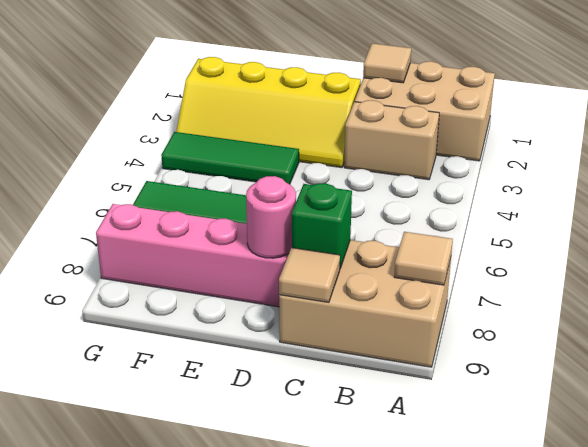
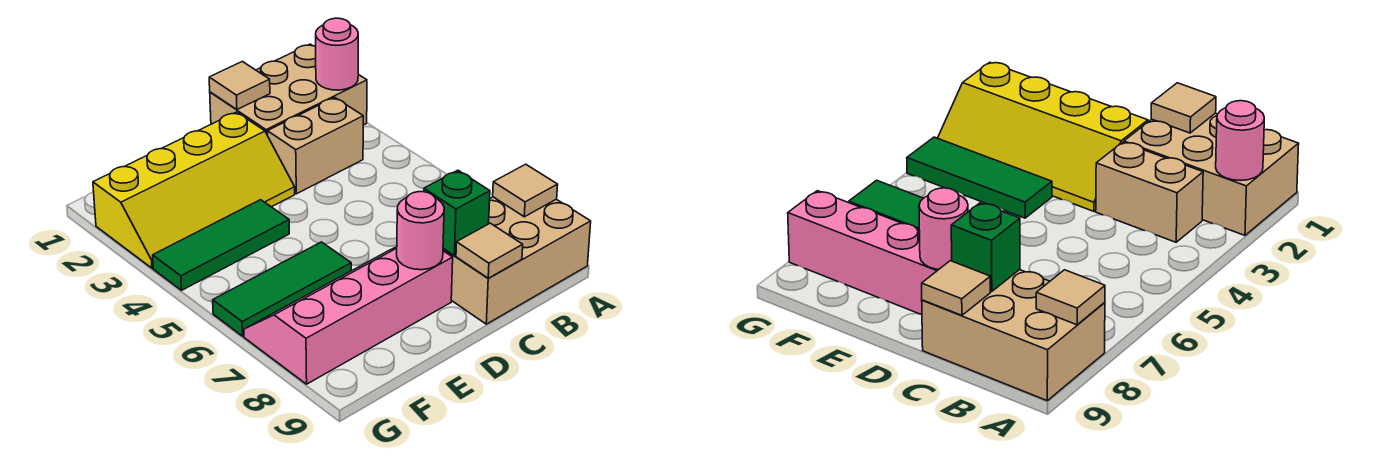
none -> pink 1x1 round brick [316,18,358,90]

